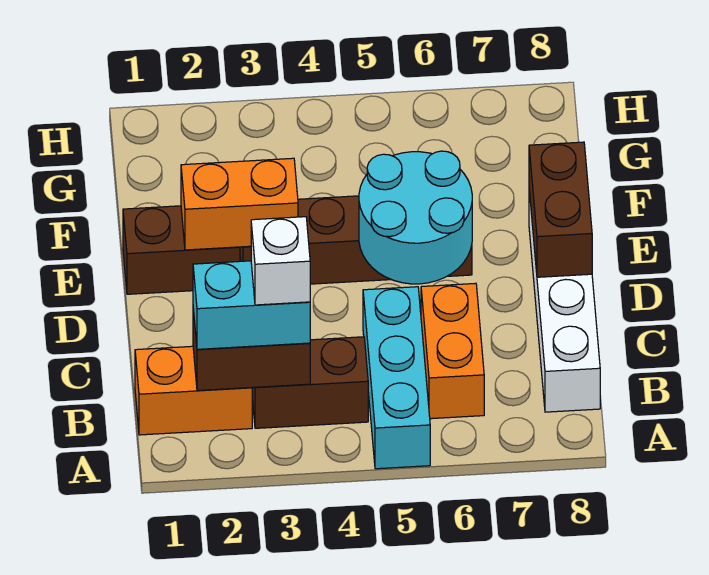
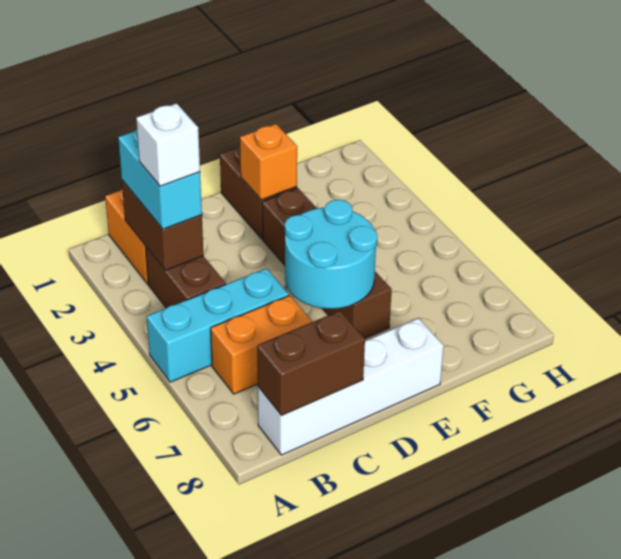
brown 1x2 brick [529,142,592,277] -> brown 1x2 brick moved to [257,311,365,415]
orange 1x2 brick [181,158,298,250] -> orange 1x1 brick [240,124,297,200]

